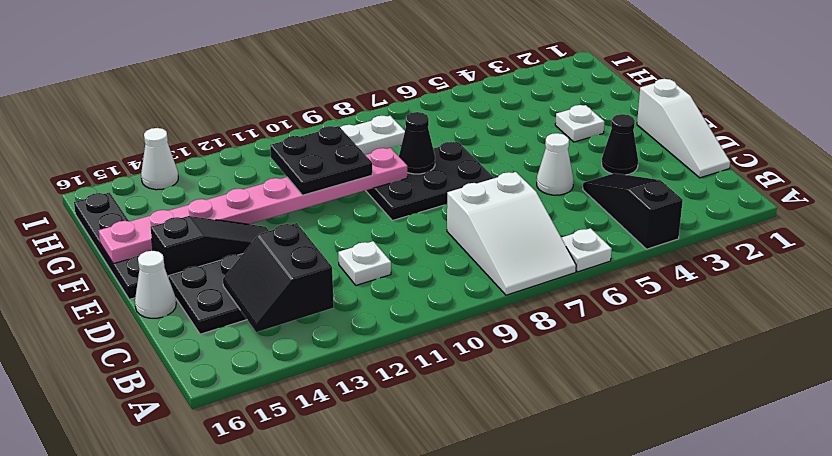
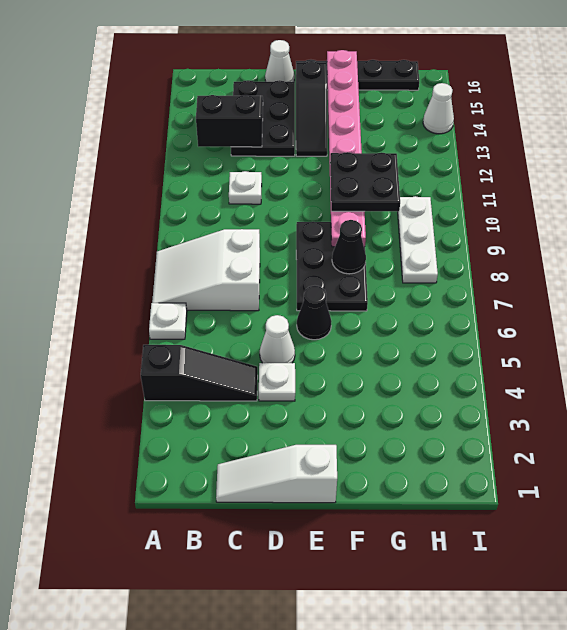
black 1x1 cone [602,114,638,175] -> black 1x1 cone moved to [297,286,332,340]
white 1x1 plate [555,105,604,142] -> white 1x1 plate moved to [259,363,295,401]

